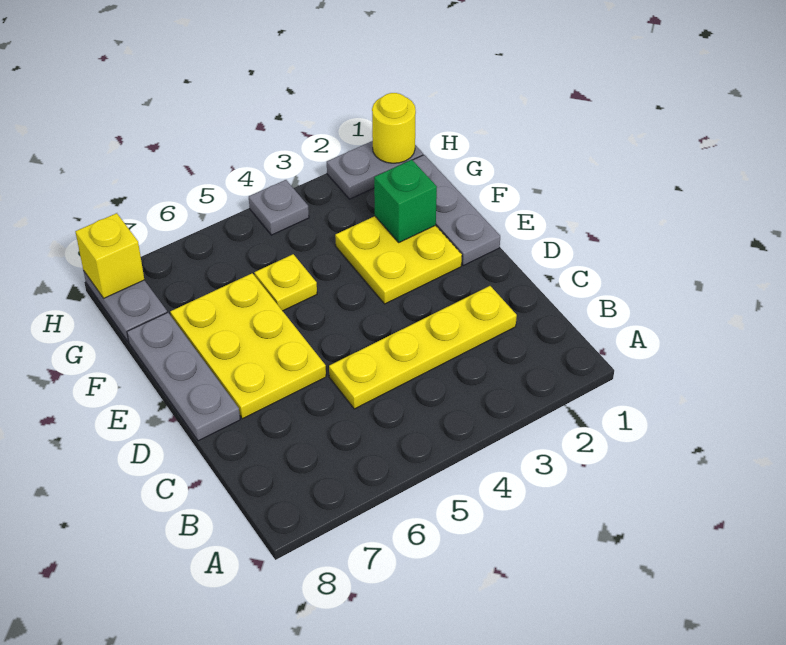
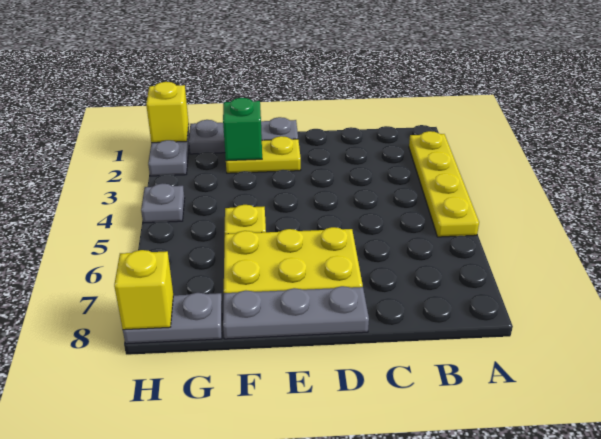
yellow 1x4 plate [329,286,517,409] -> yellow 1x4 plate moved to [409,131,479,237]
yellow 2x2 plate [335,216,462,304] -> yellow 1x2 plate [226,136,301,173]
yellow 1x1 round brick [372,93,416,163] -> yellow 1x1 brick [146,82,189,143]

